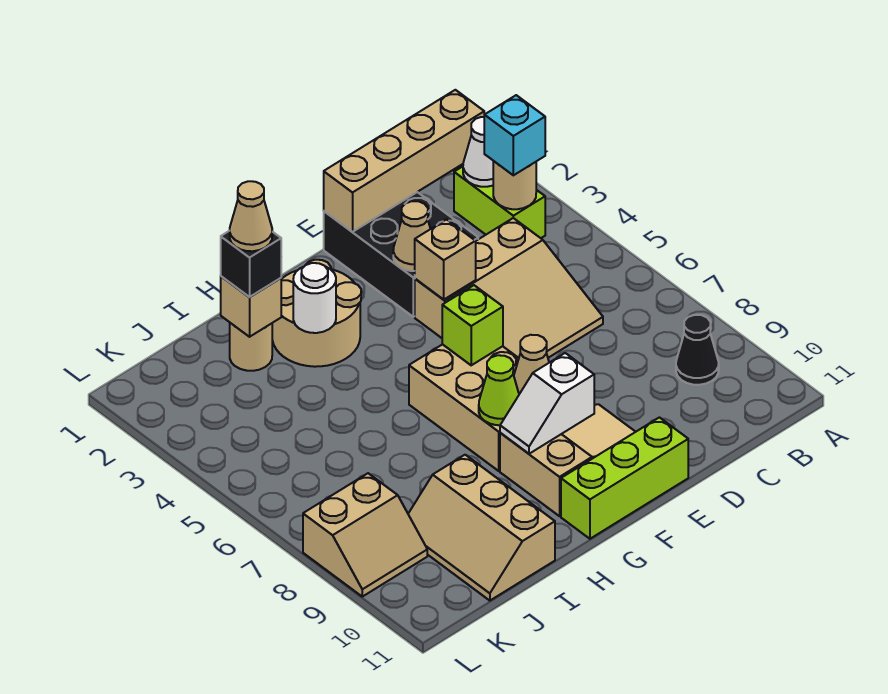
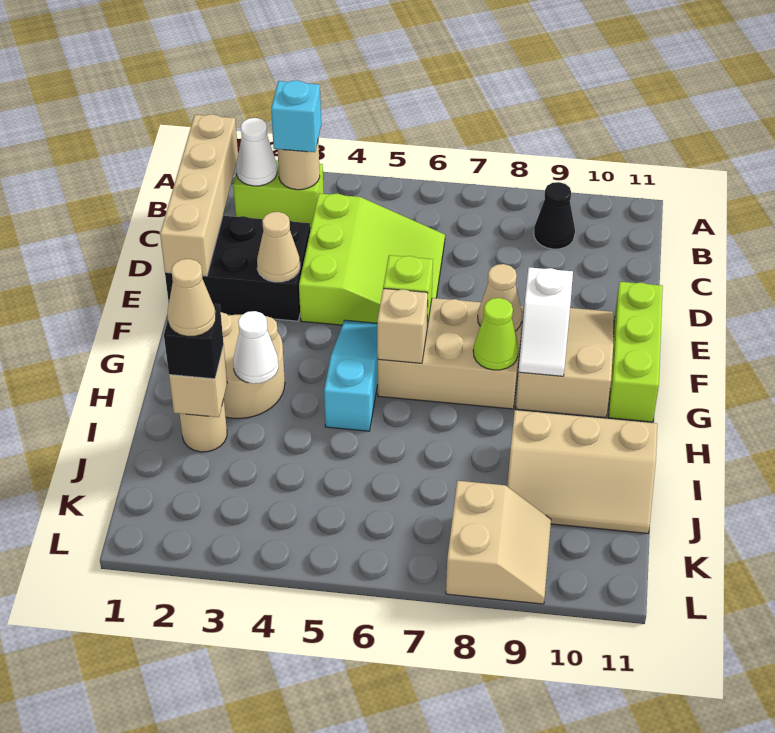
tan 3x3 slope [415,218,603,358] -> lime 3x3 slope [299,193,445,325]
tan 1x1 brick [415,219,476,300] -> tan 1x1 brick moved to [377,288,428,363]
none -> cyan 1x3 slope [324,320,378,431]
white 1x1 round brick [293,263,336,333] -> white 1x1 cone [233,311,278,384]

